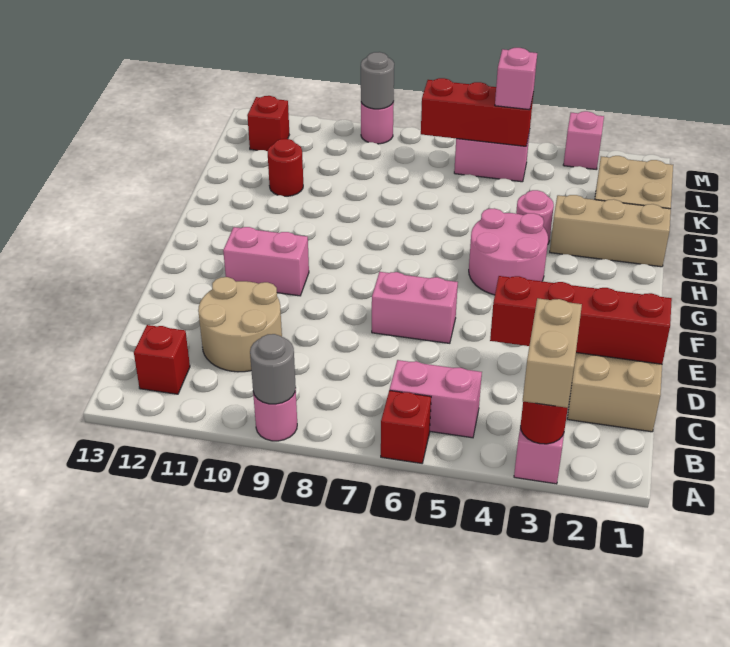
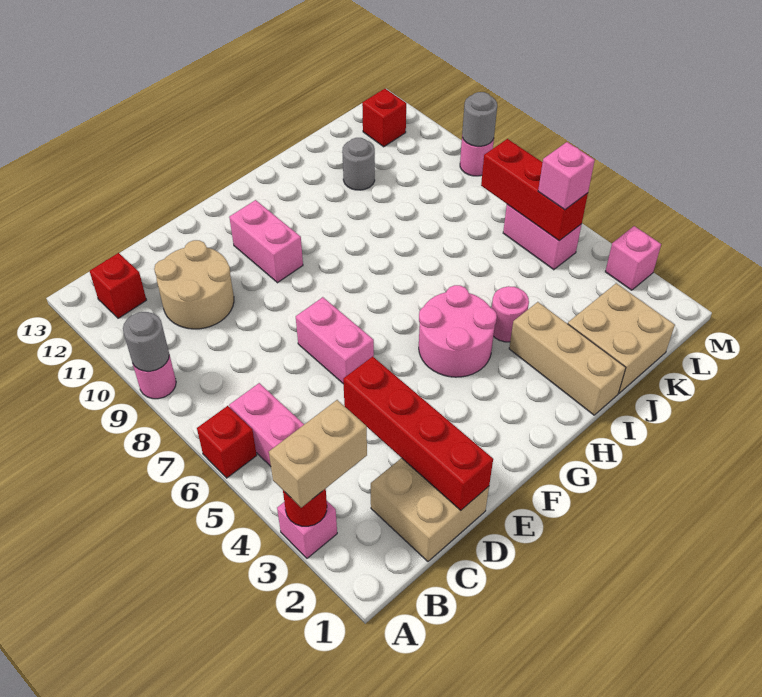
red 1x1 round brick [268,139,303,196] -> grey 1x1 round brick [342,138,375,190]

